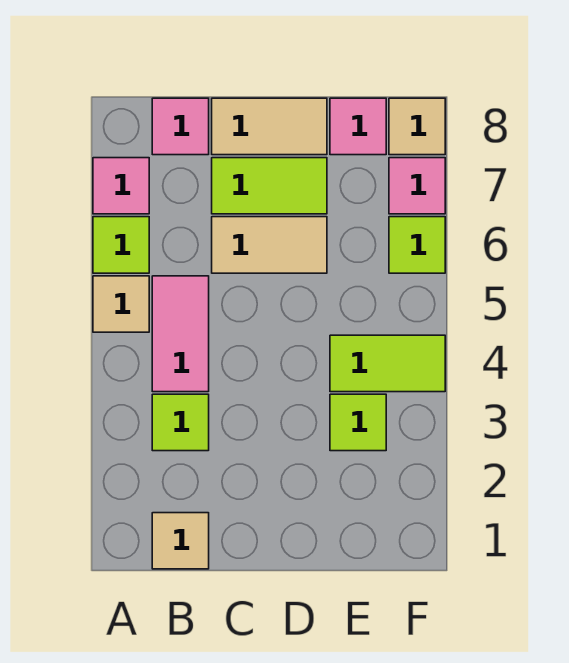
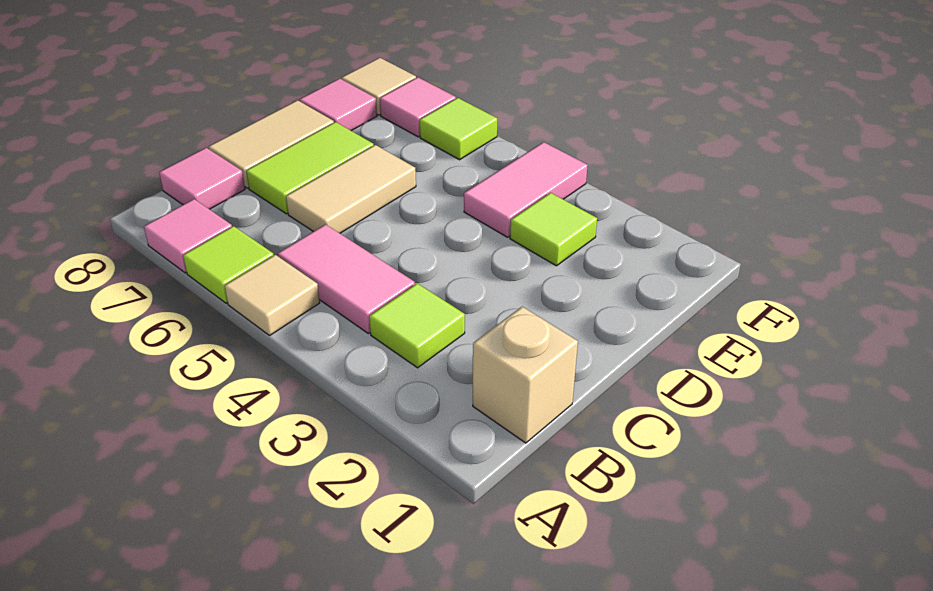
tan 1x1 tile [152,513,209,569] -> tan 1x1 brick [473,307,578,443]
lime 1x2 tile [330,335,445,392] -> pink 1x2 tile [464,142,588,237]

